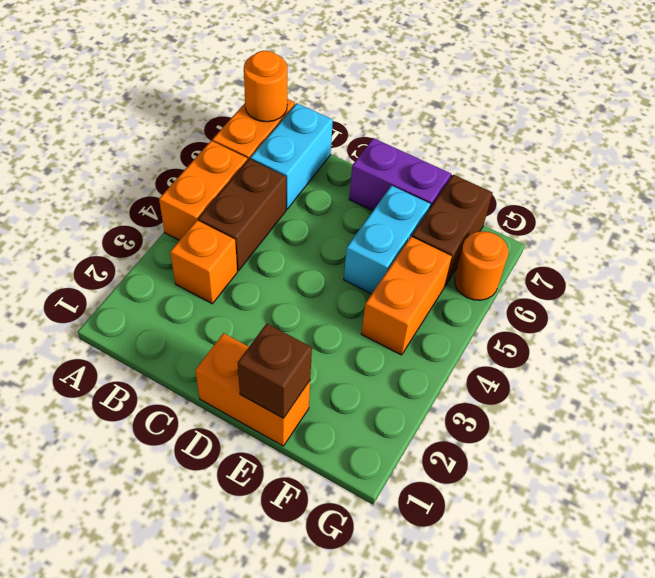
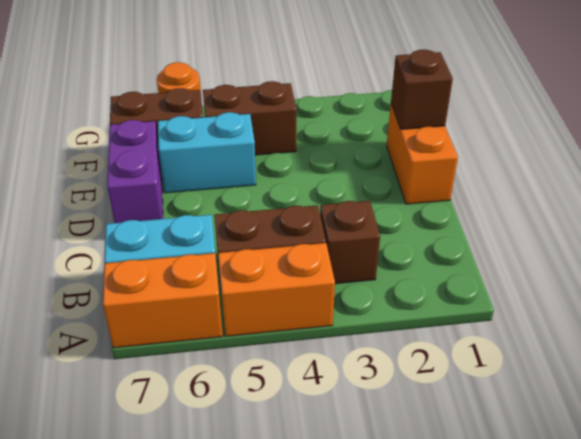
orange 1x1 round brick [244,51,287,122] -> none
orange 1x1 brick [170,220,237,304] -> brown 1x1 brick [320,201,380,284]
orange 1x2 brick [361,237,452,355] -> brown 1x2 brick [203,81,297,155]

